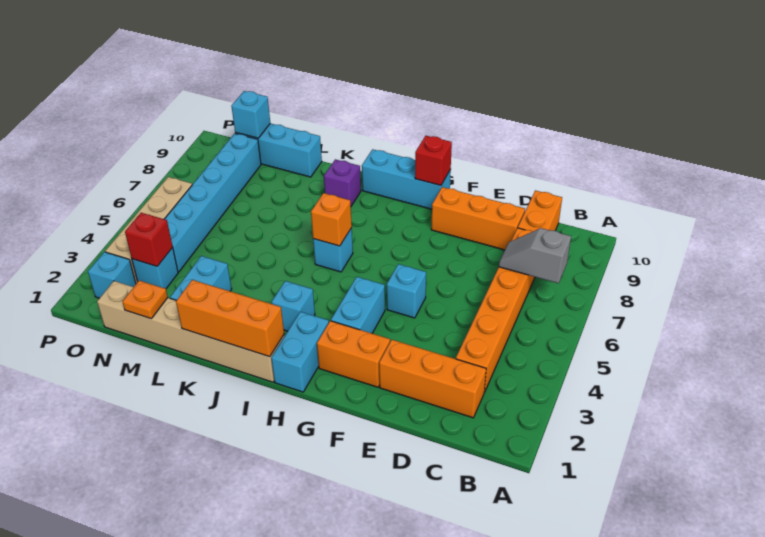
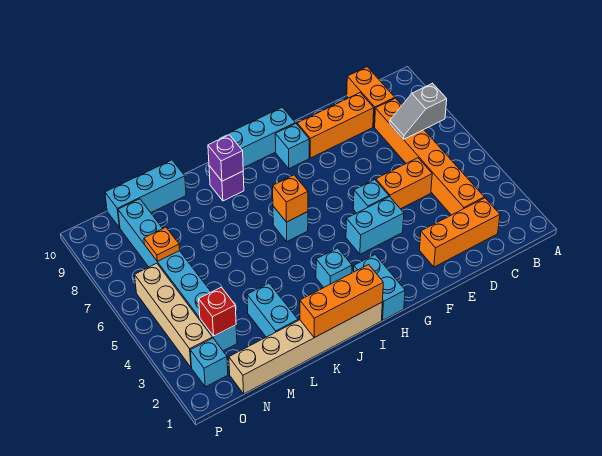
orange 1x2 brick [317,321,390,387] -> orange 1x2 brick moved to [376,158,432,209]
cyan 1x2 brick [331,277,385,333] -> cyan 1x2 brick turned to [346,197,404,254]
red 1x1 brick [415,136,452,185] -> none
none -> purple 1x1 brick [208,135,243,181]
orange 1x1 plate [123,281,168,318] -> orange 1x1 plate moved to [144,227,180,262]
cyan 1x1 brick [231,91,270,138] -> cyan 1x1 brick moved to [275,123,309,169]

